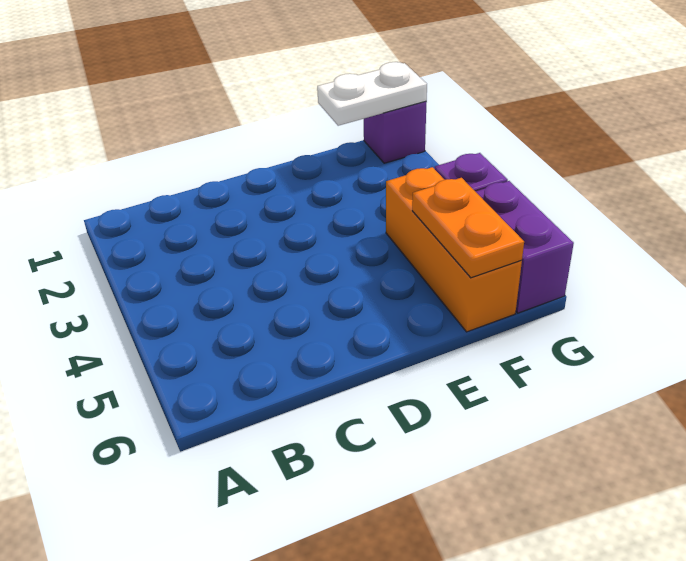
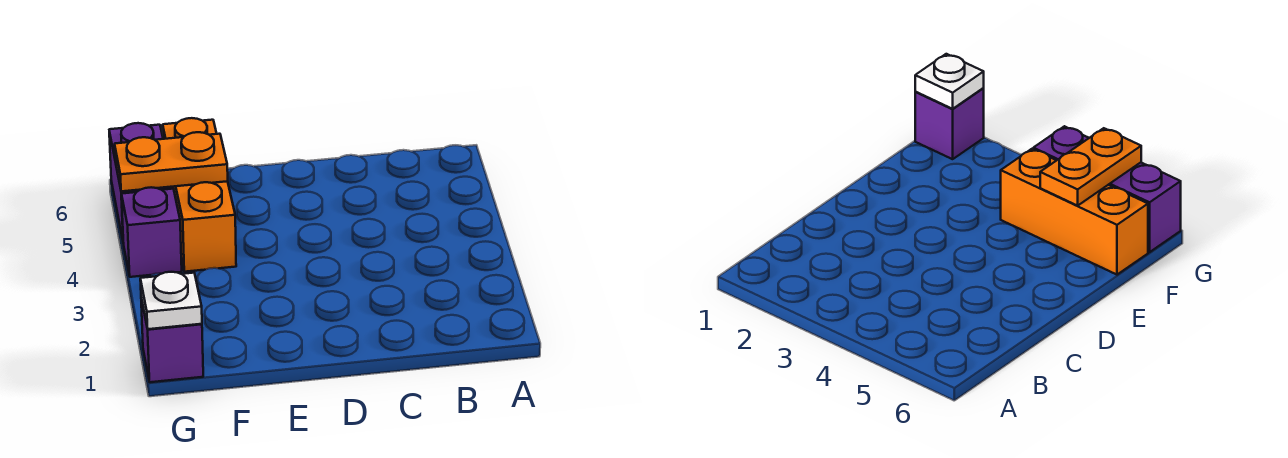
white 1x2 plate [317,62,427,126] -> white 1x1 plate [140,272,202,329]
orange 1x2 plate [412,178,524,278] -> orange 1x2 plate turned to [115,132,228,191]

